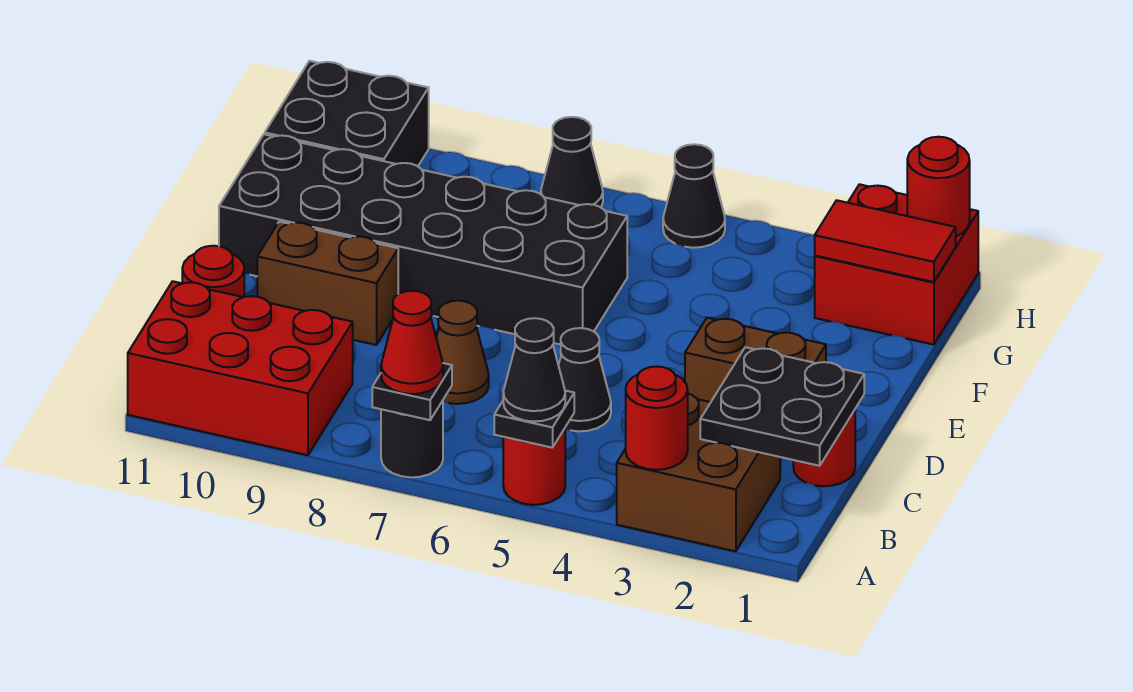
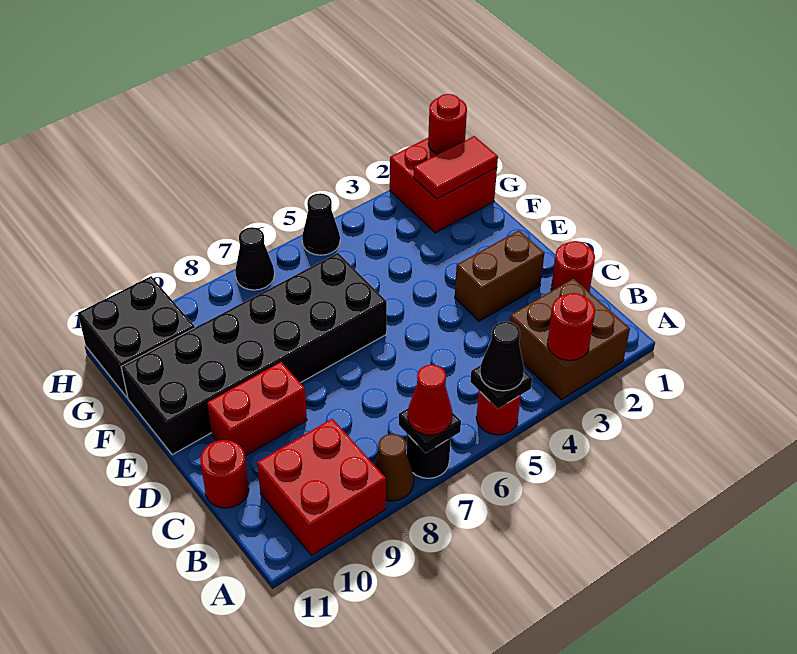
red 2x3 brick [128,281,353,455] -> red 2x2 brick [257,419,386,556]
black 2x2 plate [700,347,864,466] -> none
black 1x1 cone [558,328,611,431] -> none
brown 1x1 cone [436,301,489,404] -> brown 1x1 cone moved to [374,434,414,501]
brown 1x2 brick [257,222,398,345] -> red 1x2 brick [207,362,307,456]

